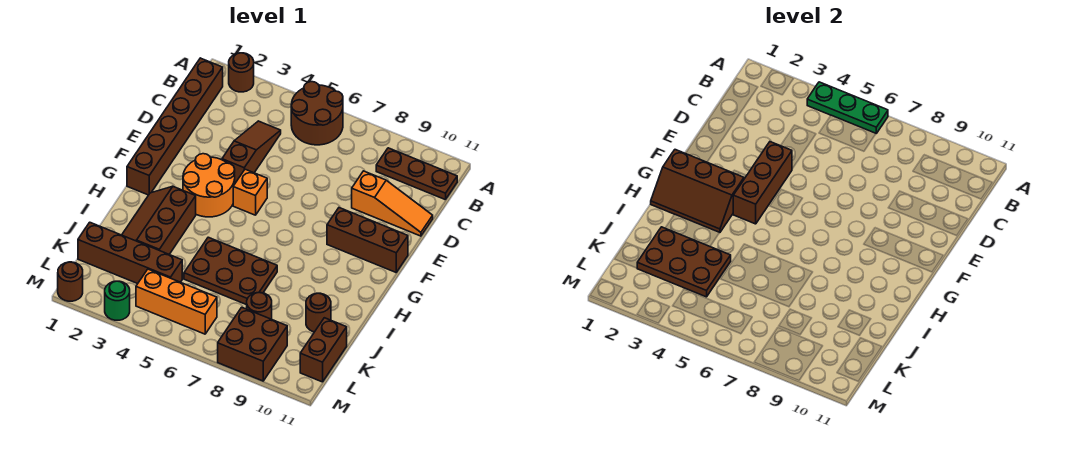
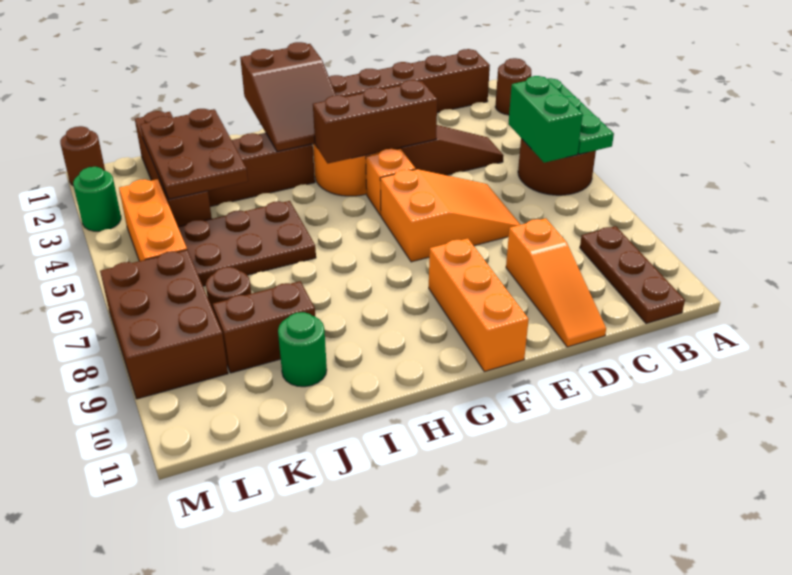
none -> green 1x2 brick [509,76,583,163]
none -> orange 2x3 slope [380,169,520,262]
brown 1x3 brick [327,208,408,272] -> orange 1x3 brick [429,238,529,372]
brown 2x3 slope [651,150,744,233] -> brown 2x3 slope turned to [240,42,336,151]
brown 2x3 plate [184,237,277,305] -> brown 2x3 plate turned to [178,201,316,286]
brown 1x1 round brick [306,293,331,332] -> green 1x1 round brick [278,312,327,387]
brown 1x2 brick [300,318,347,382] -> brown 1x2 brick moved to [213,281,315,373]
brown 2x2 brick [218,307,287,381] -> brown 2x3 brick [100,250,228,399]

